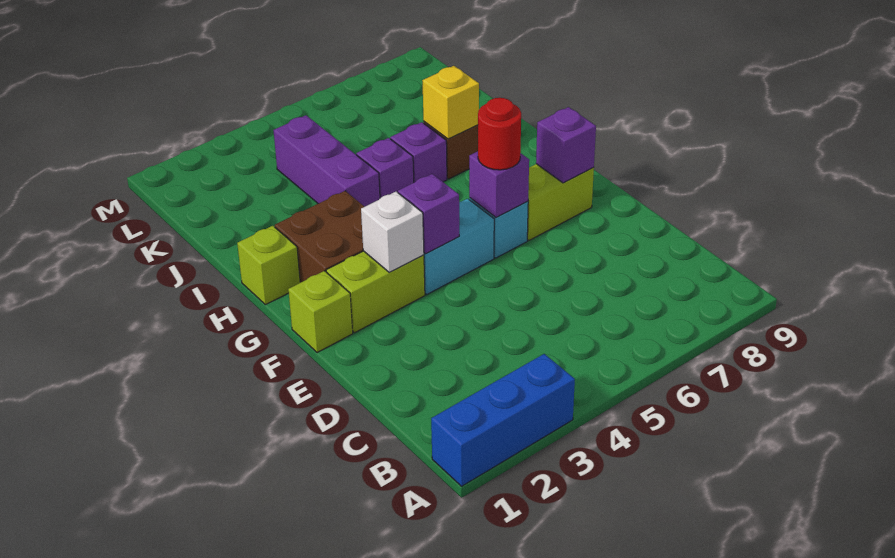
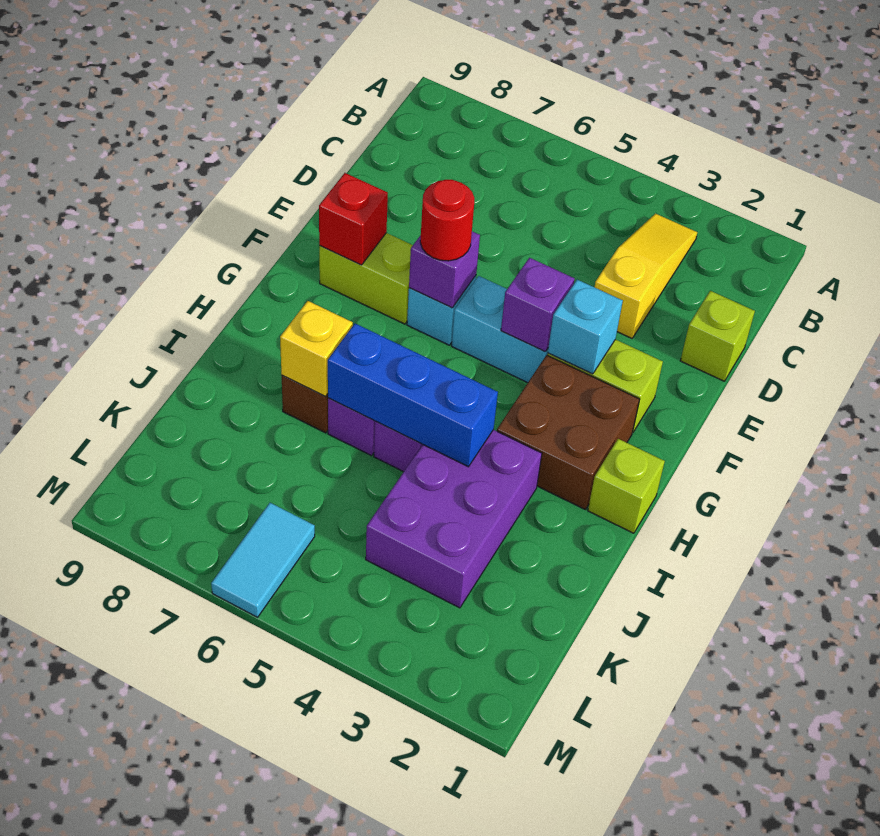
blue 1x3 brick [431,354,575,486] -> blue 1x3 brick moved to [328,324,498,467]
none -> yellow 1x3 slope [595,214,697,338]
lime 1x1 brick [288,271,353,353] -> lime 1x1 brick moved to [680,291,755,381]
white 1x1 brick [361,192,424,272] -> cyan 1x1 brick [548,280,623,374]
purple 1x1 brick [536,107,596,183] -> red 1x1 brick [319,173,388,265]
purple 1x3 brick [273,115,380,207] -> purple 2x3 brick [366,430,542,608]
none -> cyan 1x2 tile [211,503,315,617]

